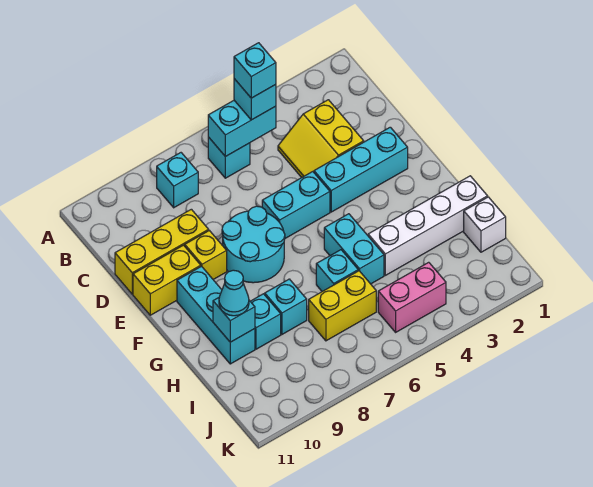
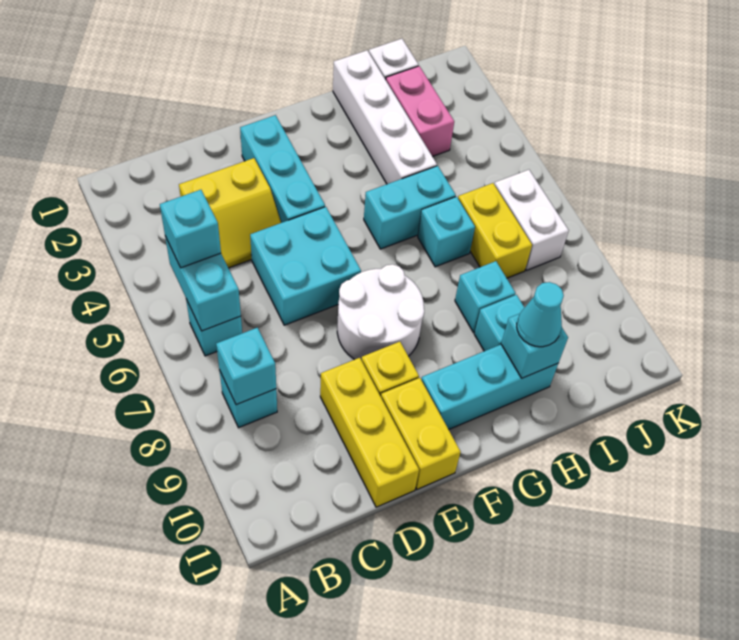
cyan 1x1 brick [234,43,276,98] -> cyan 1x1 brick moved to [216,328,276,405]
cyan 1x2 brick [262,172,330,238] -> cyan 2x2 brick [250,207,361,325]
cyan 2x2 round brick [222,206,285,283] -> white 2x2 round brick [337,264,424,360]
pink 1x2 brick [378,262,446,332] -> pink 1x2 brick moved to [386,66,454,157]
none -> white 1x2 brick [494,170,569,270]

